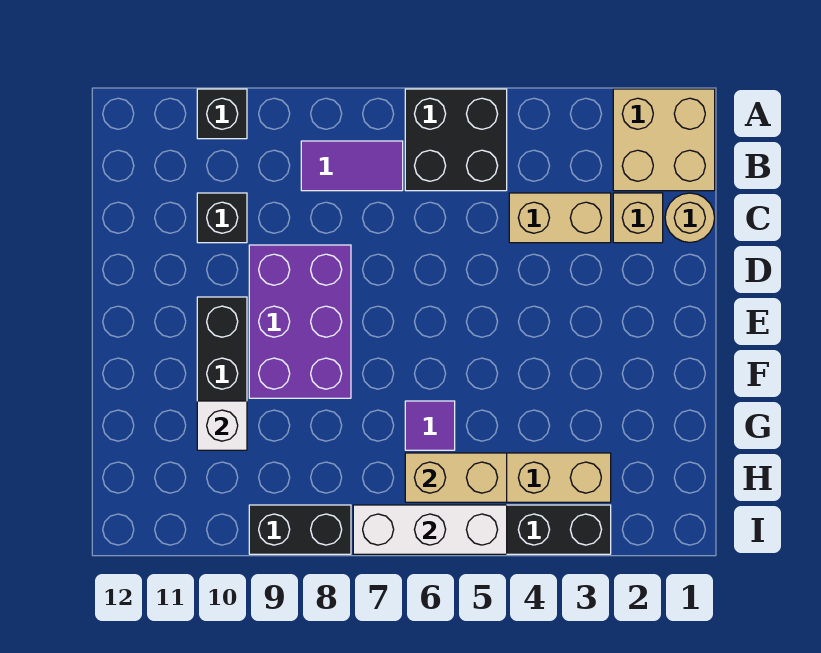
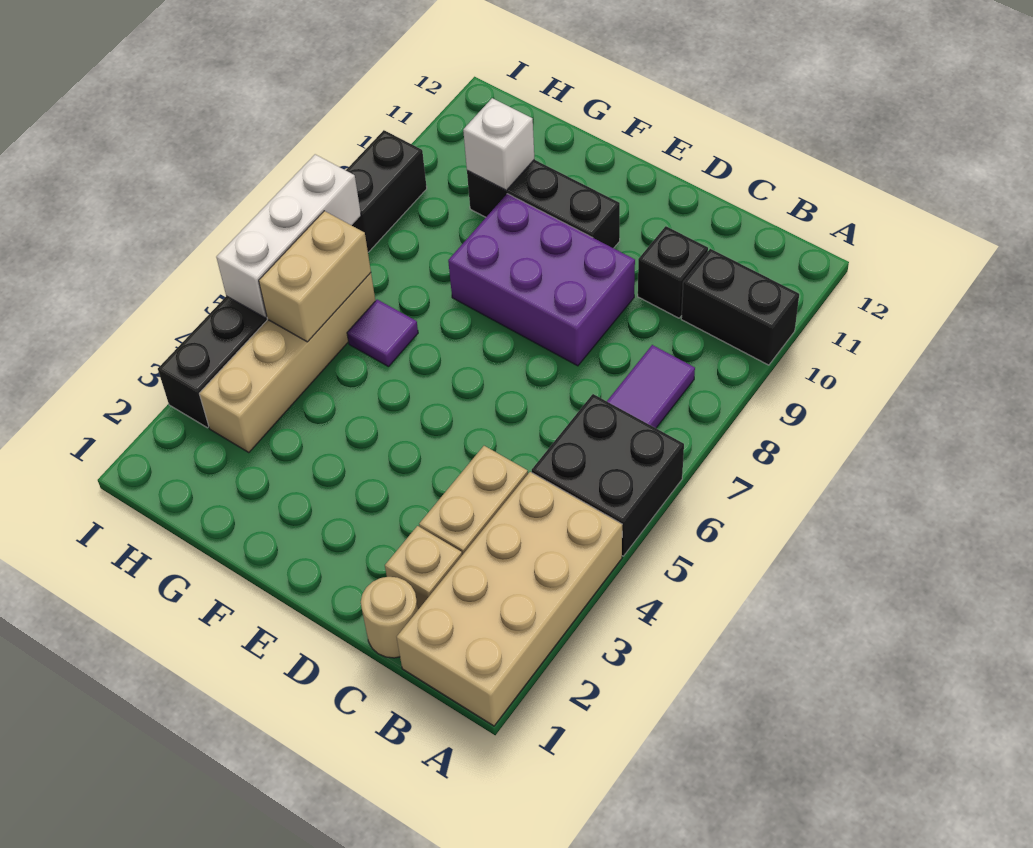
tan 2x2 brick [613,89,715,191] -> tan 2x4 brick [397,472,622,726]
black 1x1 brick [197,89,247,139] -> black 1x2 brick [681,249,799,365]

